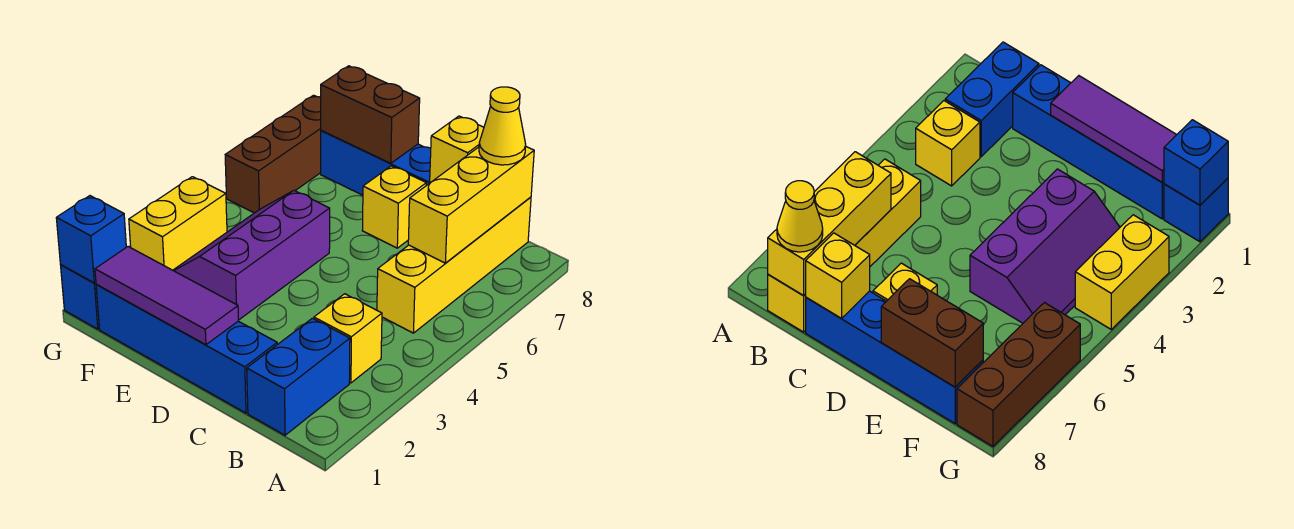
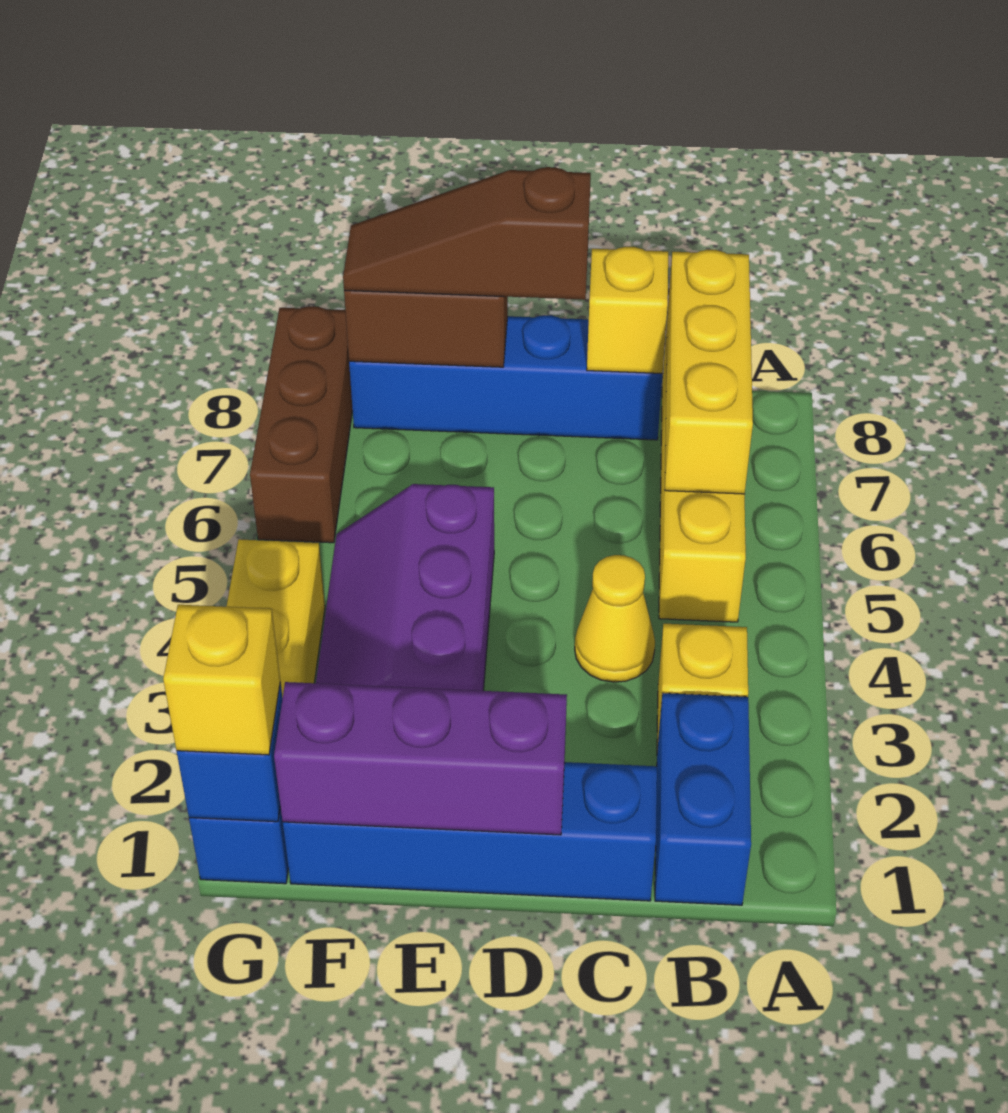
yellow 1x1 cone [479,87,526,165] -> yellow 1x1 cone moved to [575,555,655,682]
purple 1x3 tile [95,247,239,345] -> purple 1x3 brick [274,682,567,835]
yellow 1x1 brick [362,166,426,248] -> yellow 1x1 brick moved to [163,605,280,755]
none -> brown 1x3 slope [343,167,591,300]

